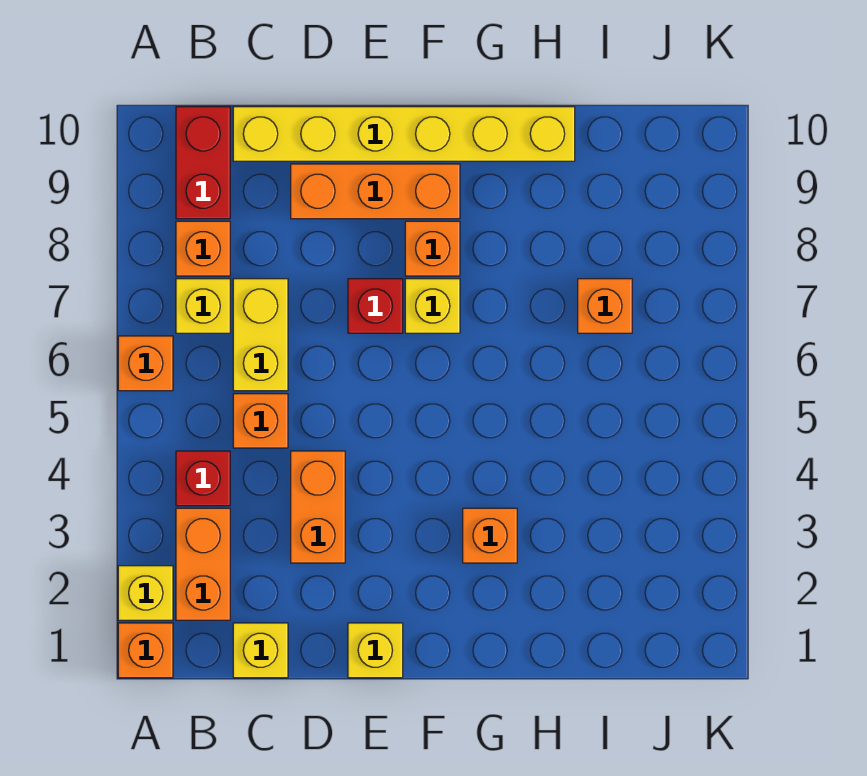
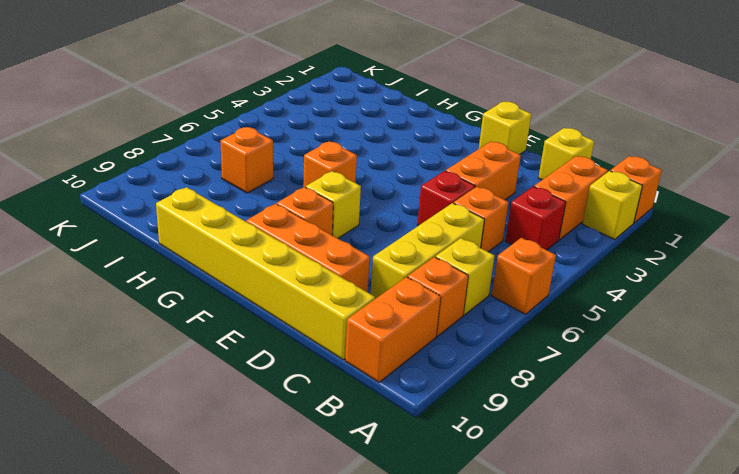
red 1x2 brick [176,107,230,219] -> orange 1x2 brick [345,277,441,382]
yellow 1x2 brick [233,279,288,391] -> yellow 1x3 brick [371,203,484,299]
red 1x1 brick [348,279,403,333] -> red 1x1 brick moved to [417,171,475,226]
orange 1x1 brick [463,508,517,563] -> orange 1x1 brick moved to [303,141,357,187]

